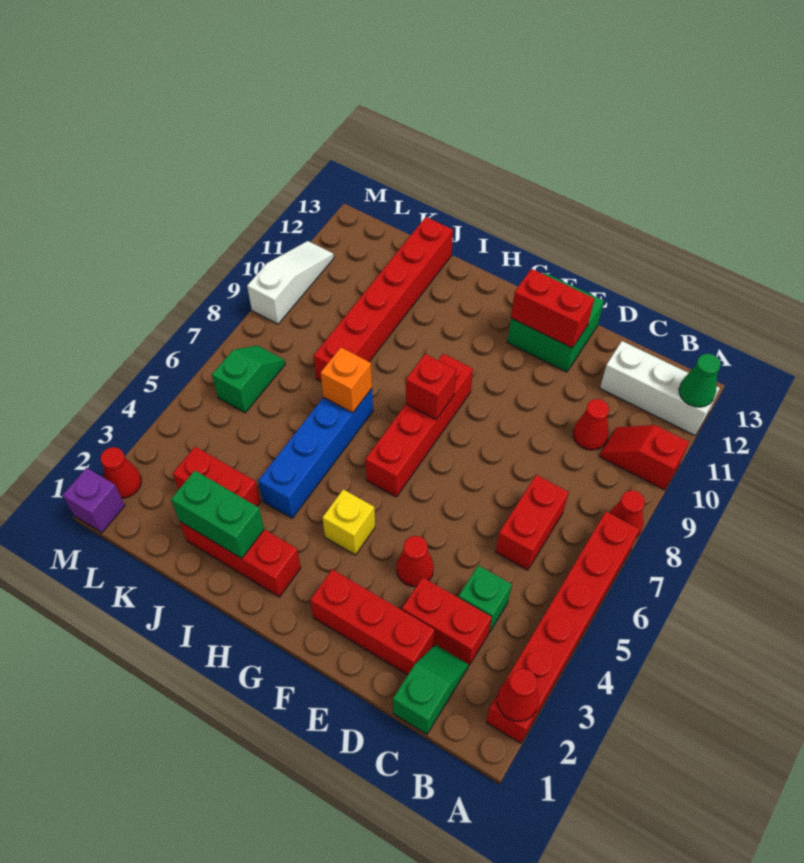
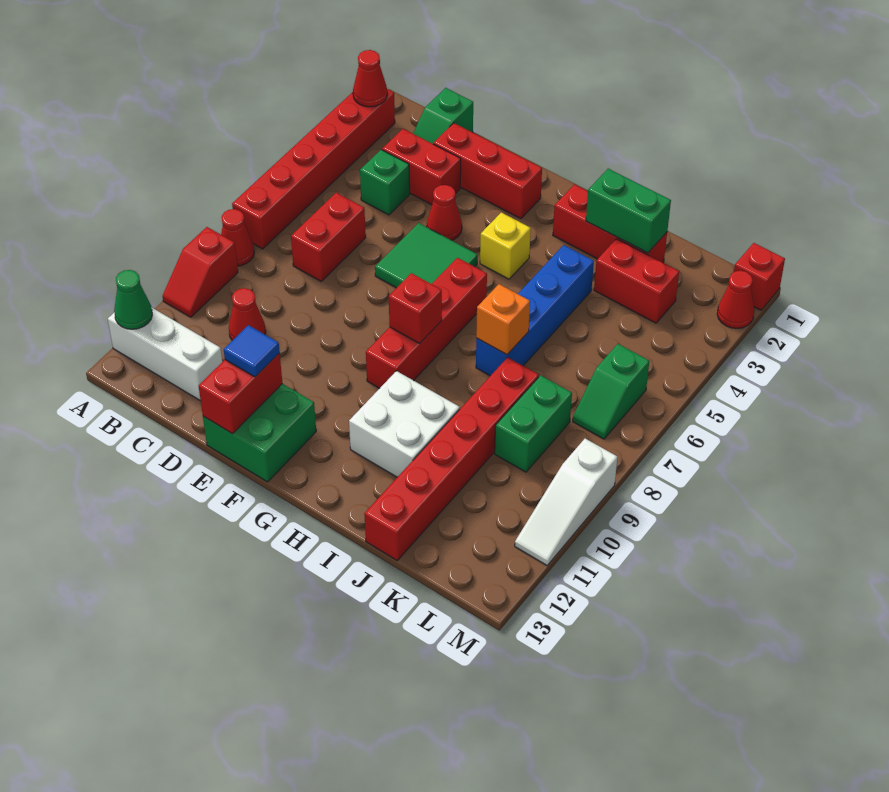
red 1x2 slope [600,425,689,490] -> red 1x2 slope turned to [162,227,238,317]
none -> green 2x2 tile [375,223,478,288]
red 1x2 brick [511,269,594,348] -> red 1x2 brick turned to [199,353,282,434]
none -> blue 1x1 tile [224,325,280,377]
none -> white 2x2 brick [349,371,460,477]
none -> green 1x2 brick [495,375,572,472]
purple 1x1 brick [63,468,125,533] -> red 1x1 brick [734,243,785,310]

